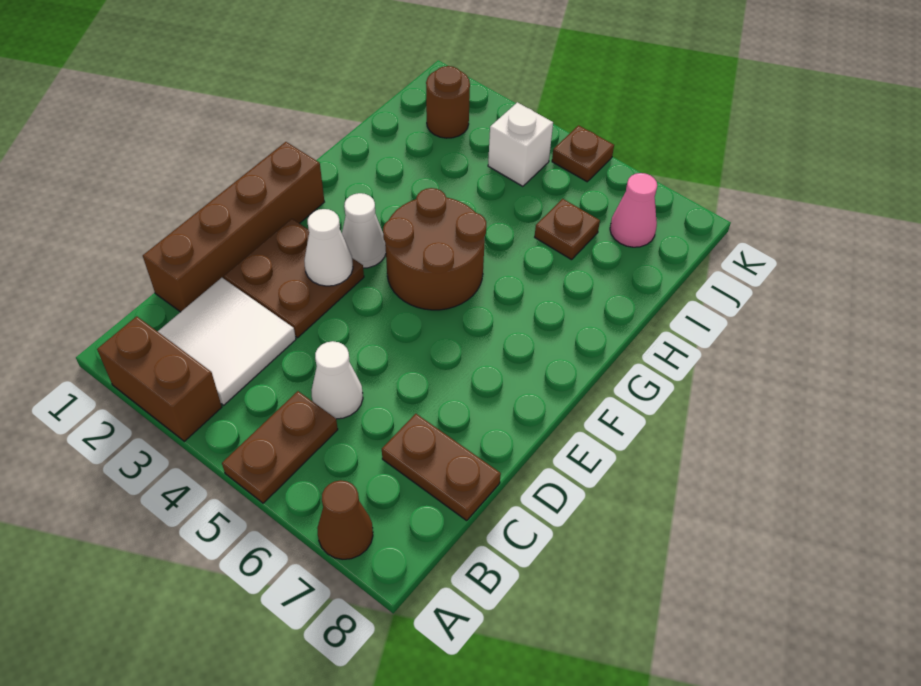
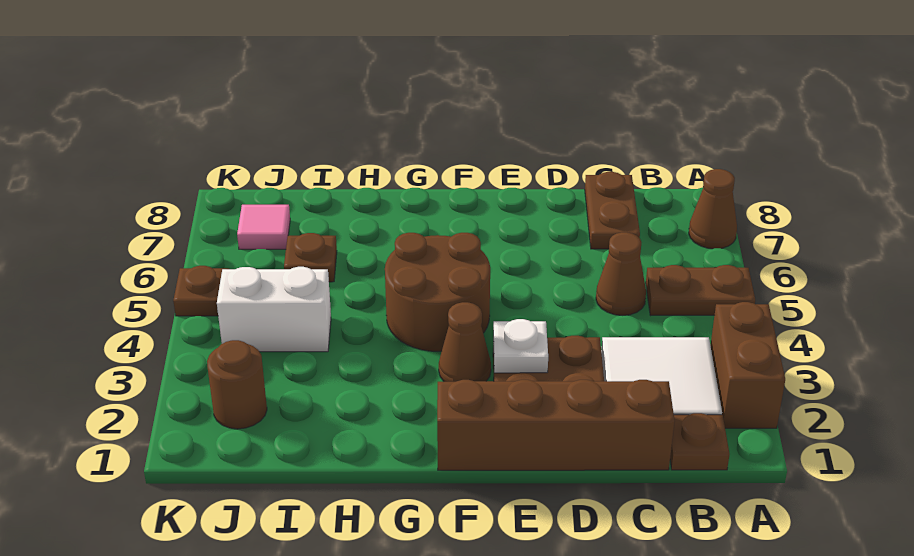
none -> brown 1x1 plate [670,413,729,470]
white 1x1 cone [311,341,363,419] -> brown 1x1 cone [596,232,646,316]
white 1x1 cone [304,209,353,286] -> white 1x1 plate [493,319,548,373]
white 1x1 cone [342,193,386,268] -> brown 1x1 cone [439,302,491,382]
white 1x1 brick [488,102,553,186] -> white 1x2 brick [217,267,331,352]
pink 1x1 cone [610,173,657,247] -> pink 1x1 tile [237,205,290,249]

